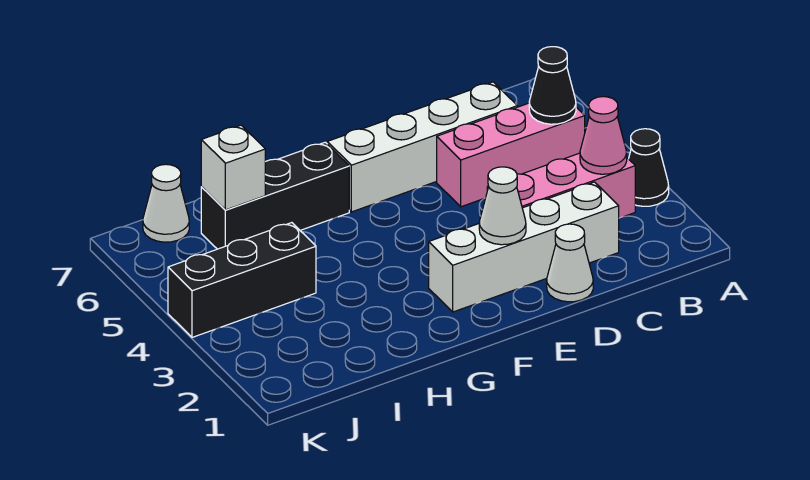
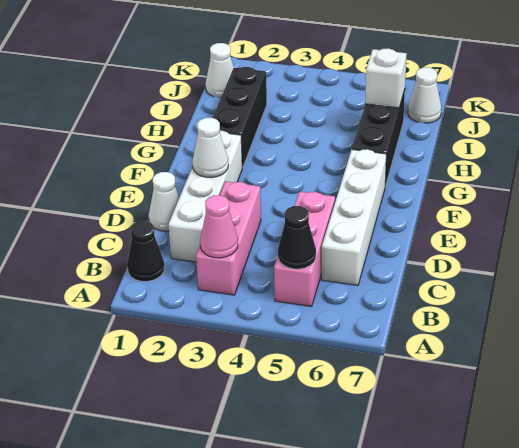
black 1x1 cone [629,129,669,206] -> black 1x1 cone moved to [127,221,164,282]
black 1x3 brick [168,223,316,337] -> black 1x3 brick moved to [213,67,267,167]
none -> white 1x1 cone [205,43,234,98]

